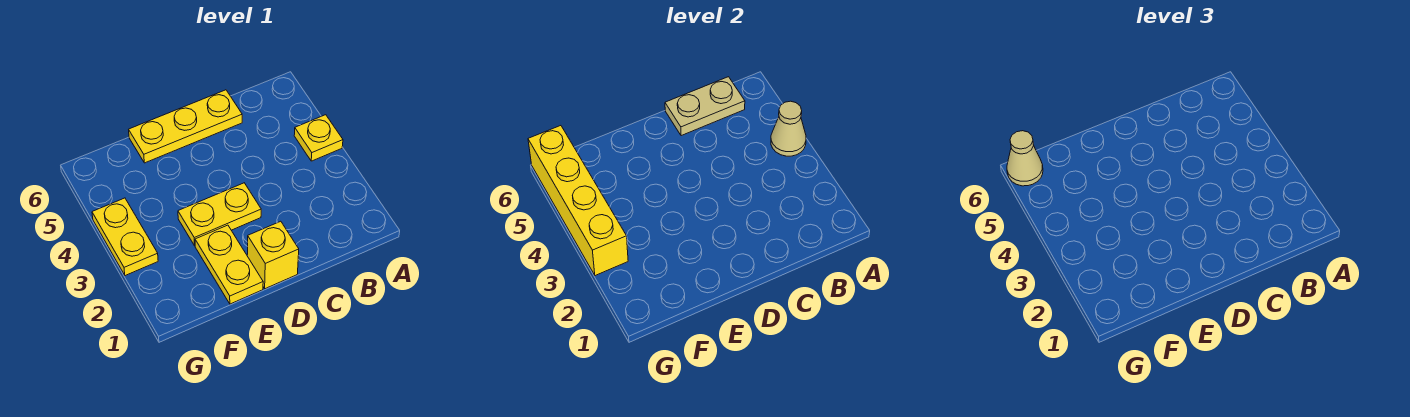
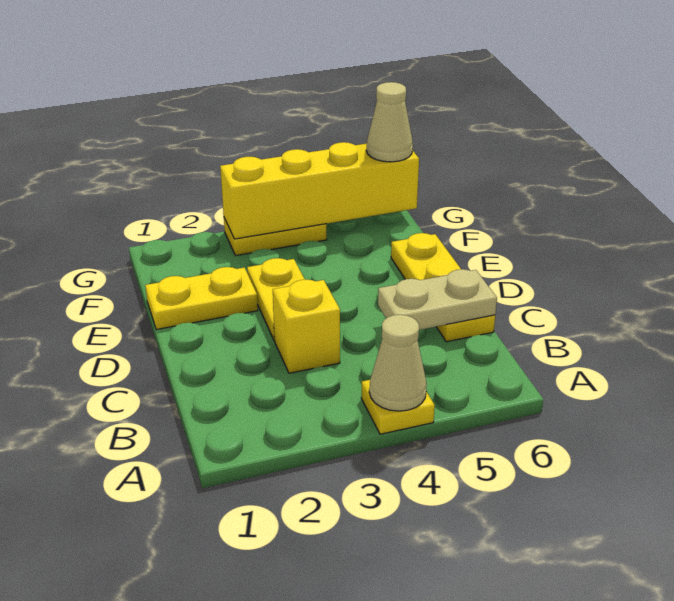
tan 1x2 plate [665,77,745,136] -> tan 1x2 plate turned to [378,269,497,330]
yellow 1x1 brick [247,221,299,289] -> yellow 1x1 brick moved to [273,280,340,373]

